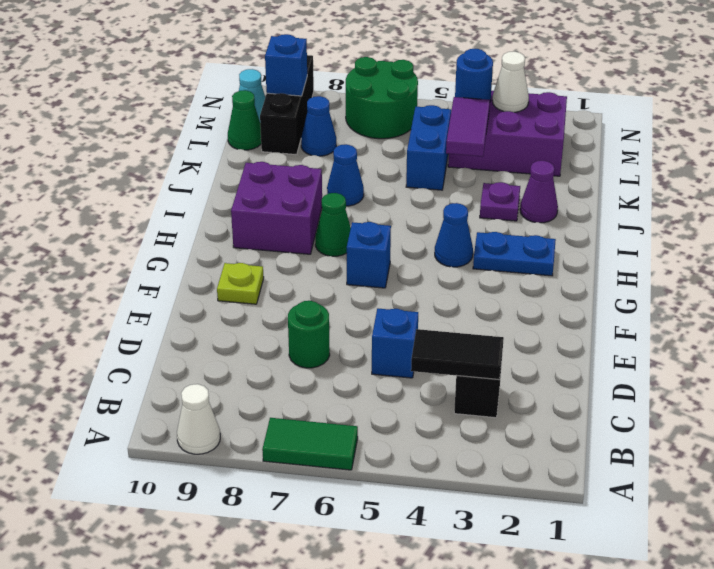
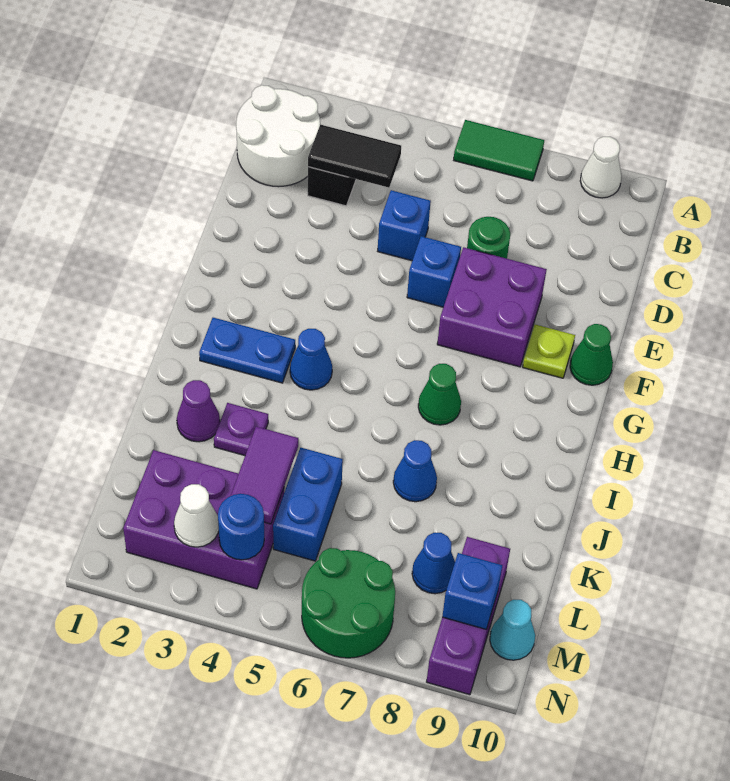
none -> white 2x2 round brick [236,85,320,187]
blue 1x1 brick [347,222,391,288] -> blue 1x1 brick moved to [407,236,461,307]
purple 2x2 brick [231,162,322,254] -> purple 2x2 brick moved to [437,247,547,367]
black 1x3 brick [260,55,314,155] -> purple 1x3 brick [427,537,510,695]
green 1x1 cone [228,90,261,150] -> green 1x1 cone moved to [570,324,613,385]

